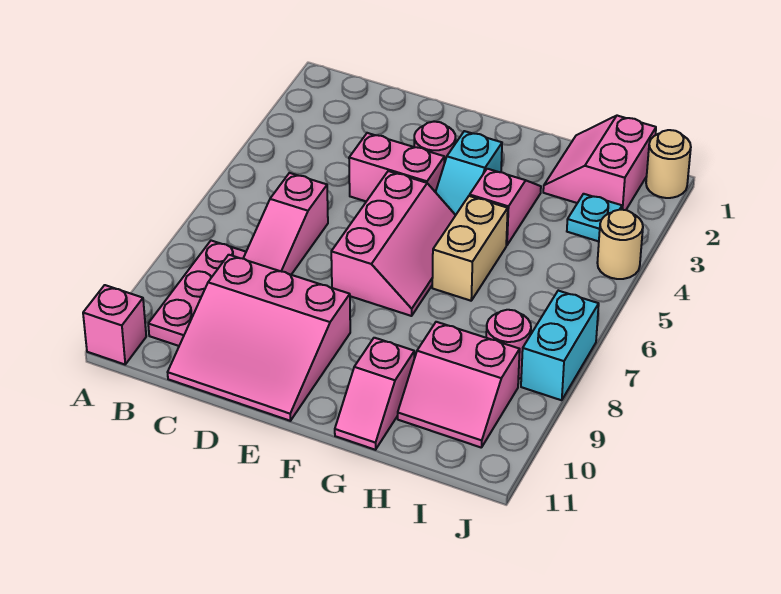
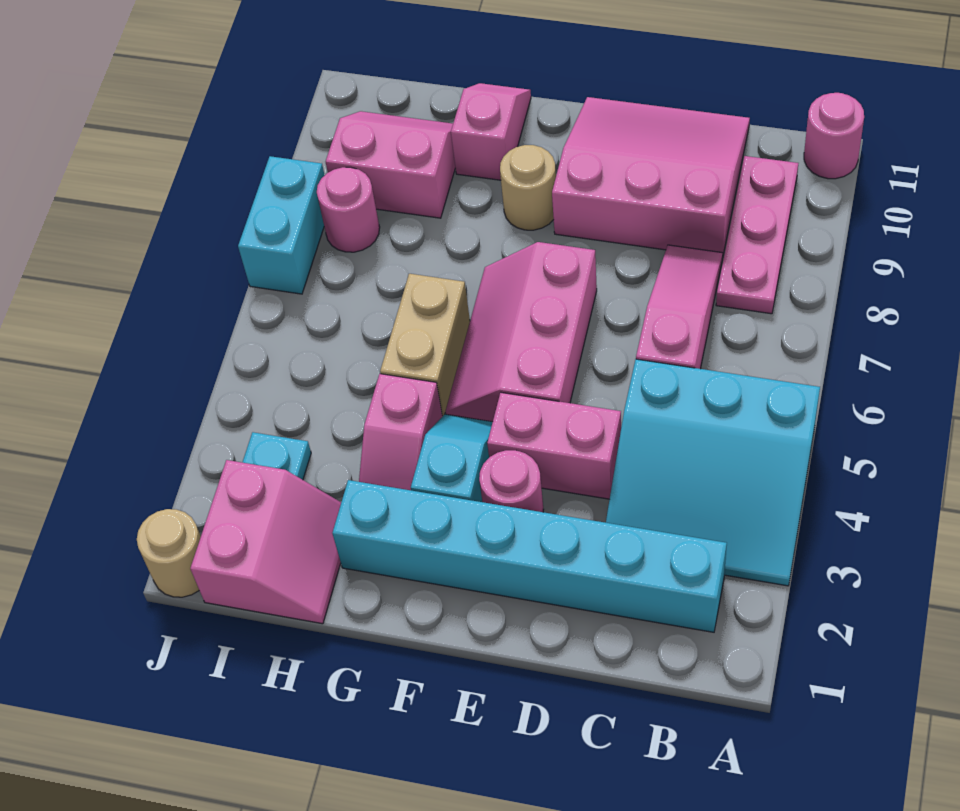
none -> cyan 3x3 slope [606,359,820,586]
pink 1x1 brick [83,285,146,364] -> pink 1x1 round brick [804,93,864,179]
none -> cyan 1x6 brick [332,480,727,632]
tan 1x1 round brick [597,210,643,279] -> tan 1x1 round brick moved to [500,145,556,230]

